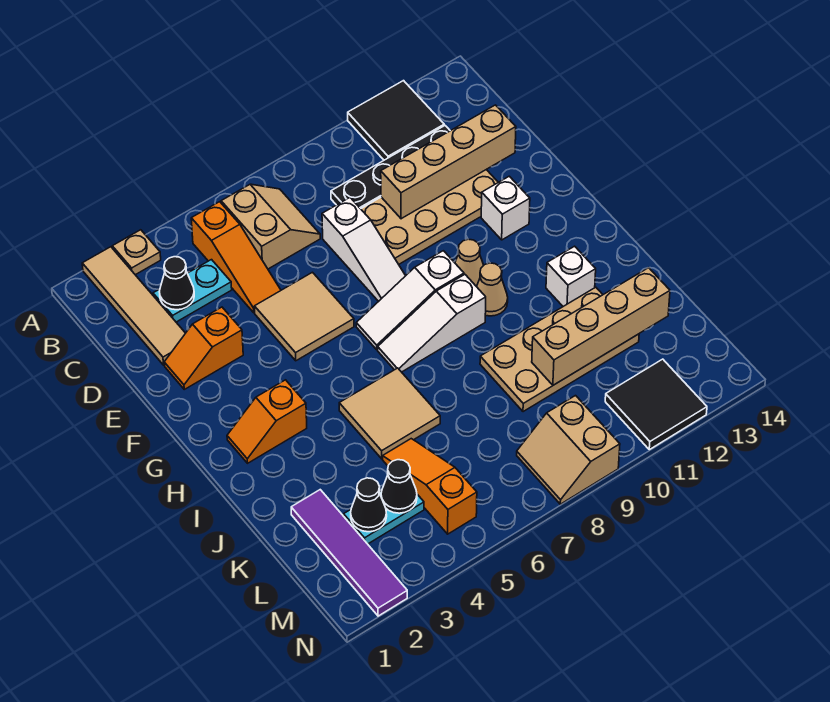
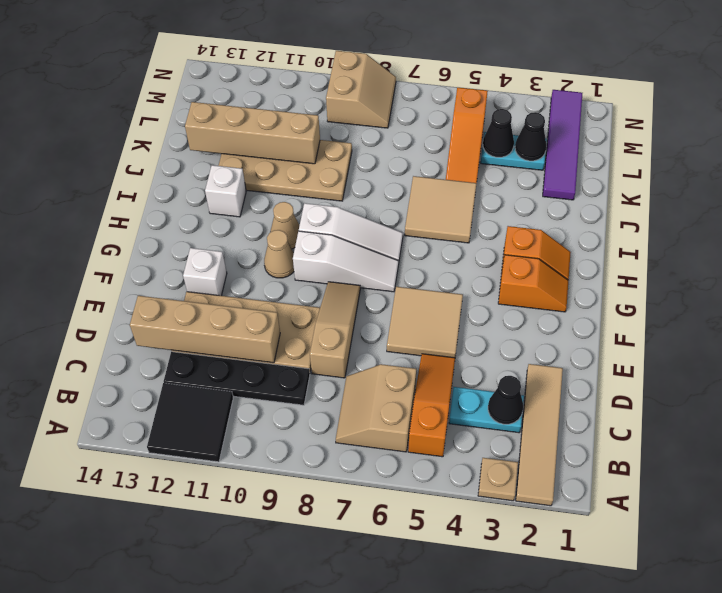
white 1x3 slope [322,198,405,301] -> tan 1x3 slope [310,282,360,378]
orange 1x2 slope [164,307,243,389] -> orange 1x2 slope moved to [498,255,568,312]
black 2x2 tile [605,359,707,450] -> none

